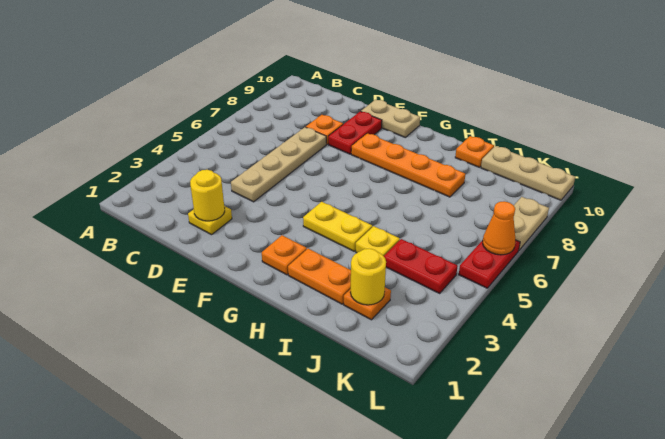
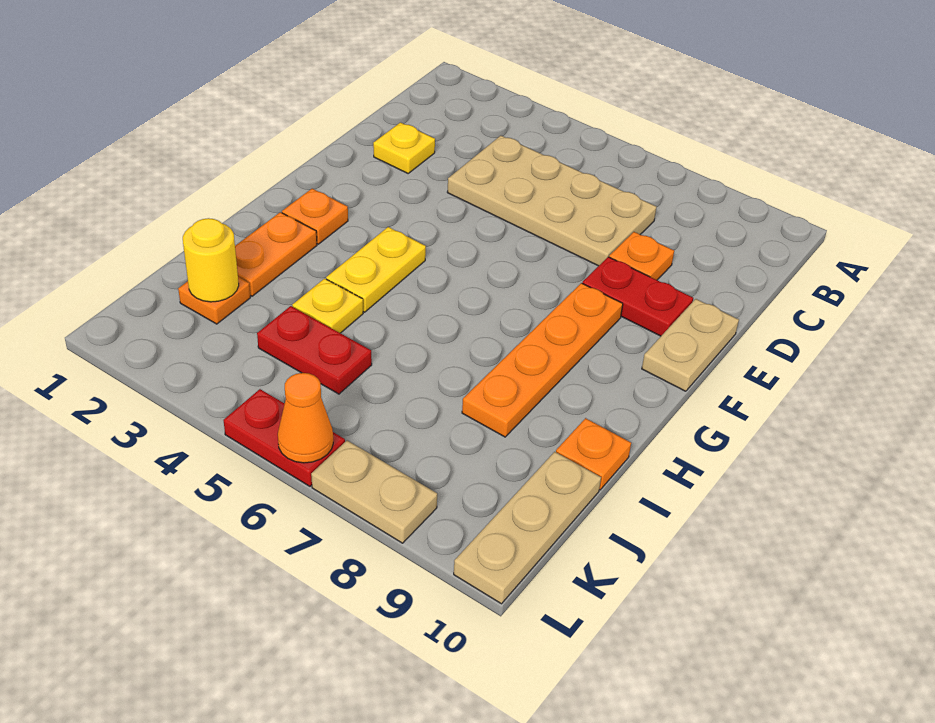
yellow 1x1 round brick [190,170,225,221] -> none
tan 1x4 plate [231,127,326,202] -> tan 2x4 plate [447,136,656,266]
red 1x2 plate [384,239,458,293] -> red 1x2 plate turned to [257,306,372,394]

